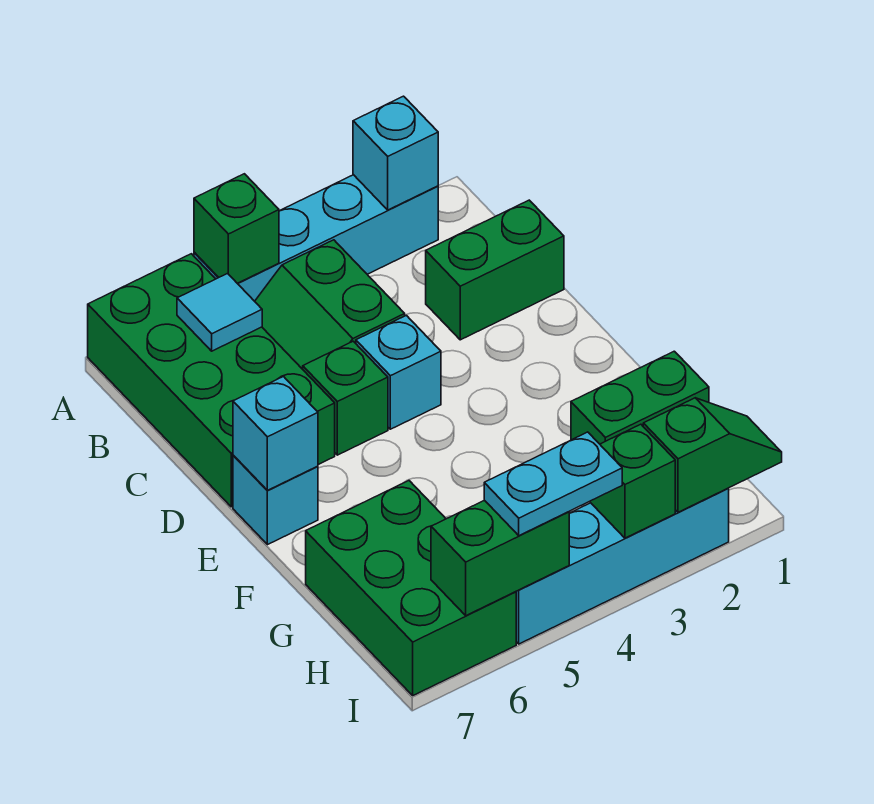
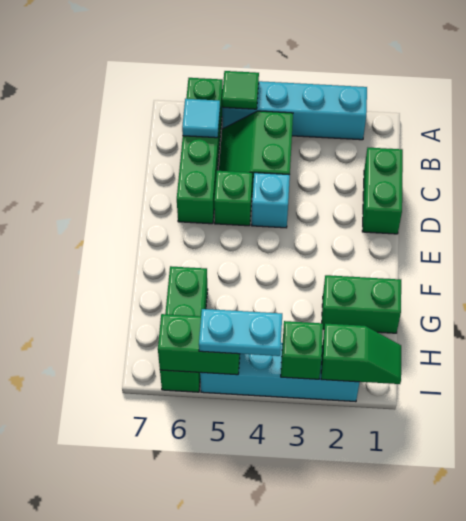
cyan 1x1 brick [353,96,438,210] -> none
green 1x1 brick [194,174,279,283] -> green 1x1 tile [222,71,259,109]
green 2x4 brick [88,254,335,507] -> green 1x4 brick [177,78,223,224]
green 1x2 brick [426,200,564,340] -> green 1x2 brick turned to [362,148,403,234]
cyan 1x1 brick [233,455,318,545] -> none
cyan 1x1 brick [233,377,318,490] -> none
green 2x3 brick [306,481,516,695] -> green 1x3 brick [160,266,208,392]

